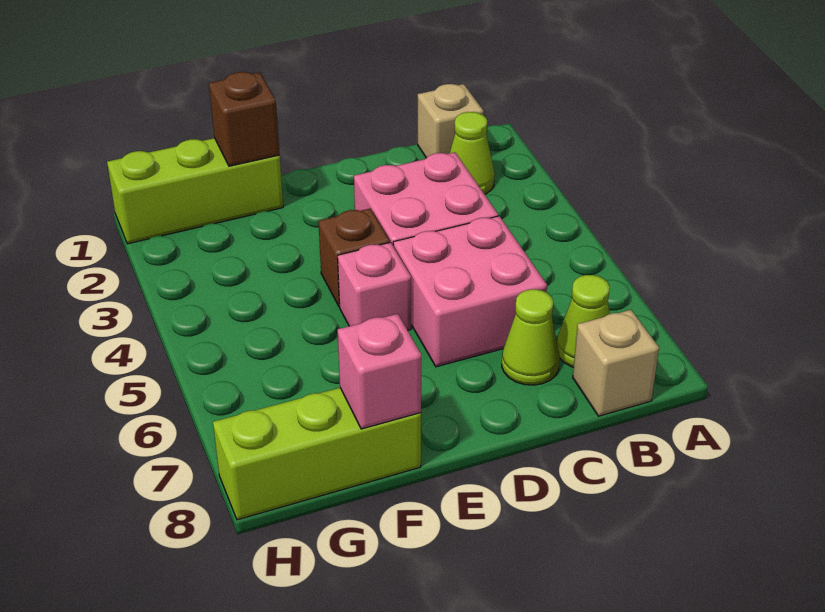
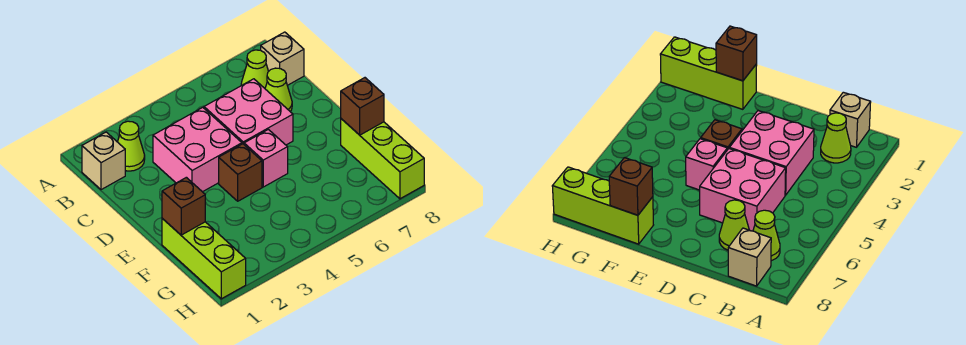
pink 1x1 brick [338,314,421,429] -> brown 1x1 brick [341,78,384,135]

